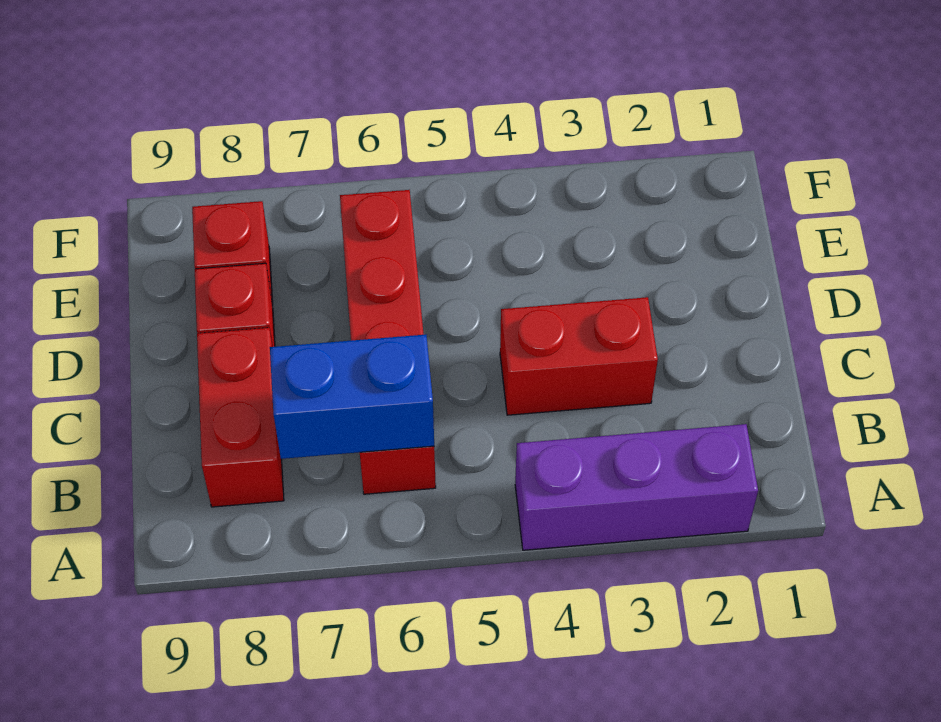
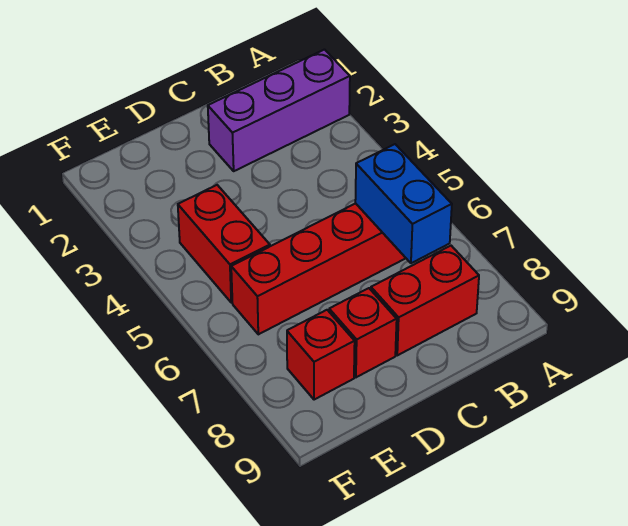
purple 1x3 brick [515,424,758,550] -> purple 1x3 brick turned to [208,50,350,171]
red 1x2 brick [500,297,658,415] -> red 1x2 brick moved to [178,185,270,303]

